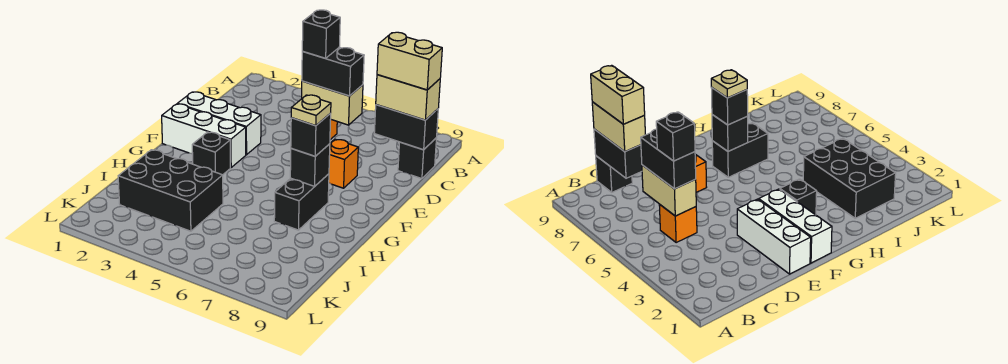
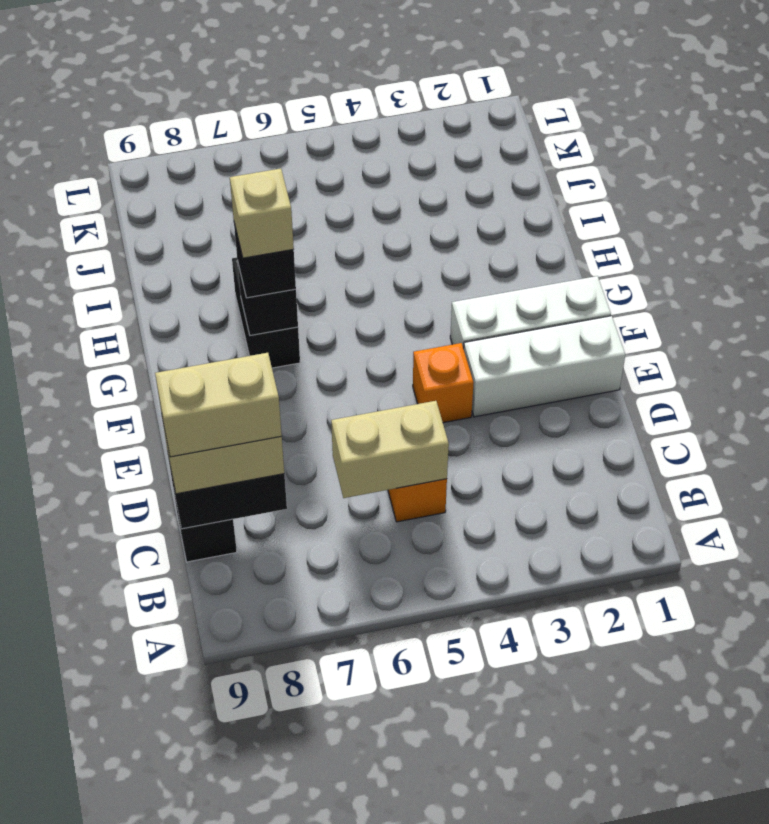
black 1x2 brick [302,47,364,96] -> none
black 1x1 brick [302,10,340,58] -> none
orange 1x1 brick [329,139,358,188] -> orange 1x1 brick moved to [413,343,474,423]
black 1x1 brick [192,132,230,175] -> none
tan 1x1 plate [291,95,331,126] -> tan 1x1 brick [230,169,294,258]
black 2x3 brick [118,150,223,231] -> none

